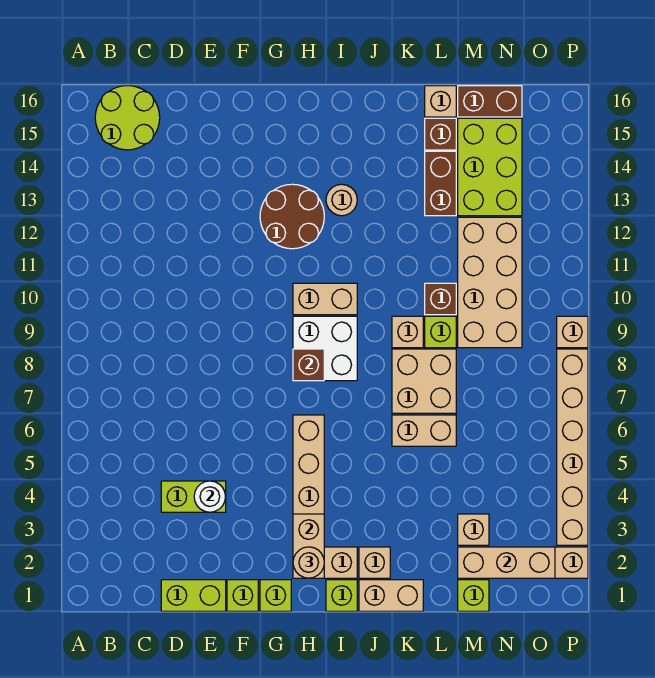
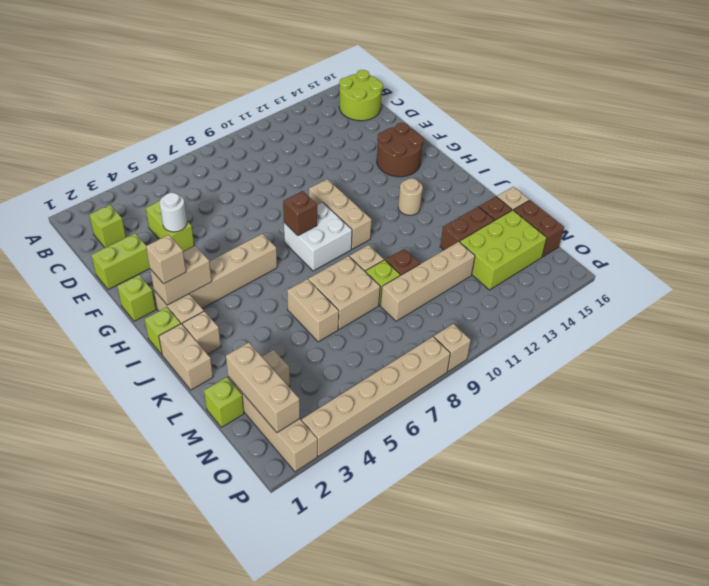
lime 1x2 brick [161,580,226,611] -> lime 1x2 brick turned to [91,233,150,290]
lime 1x1 brick [227,580,258,611] -> lime 1x1 brick moved to [89,205,126,248]
brown 2x2 round brick [260,184,324,249] -> brown 2x2 round brick moved to [377,123,424,177]
tan 1x1 round brick [293,547,324,578] -> tan 1x1 brick [146,235,186,284]
tan 1x2 brick [293,283,357,315] -> tan 1x3 brick [309,179,372,249]
tan 2x4 brick [458,217,522,348] -> tan 1x4 brick [381,242,475,321]

